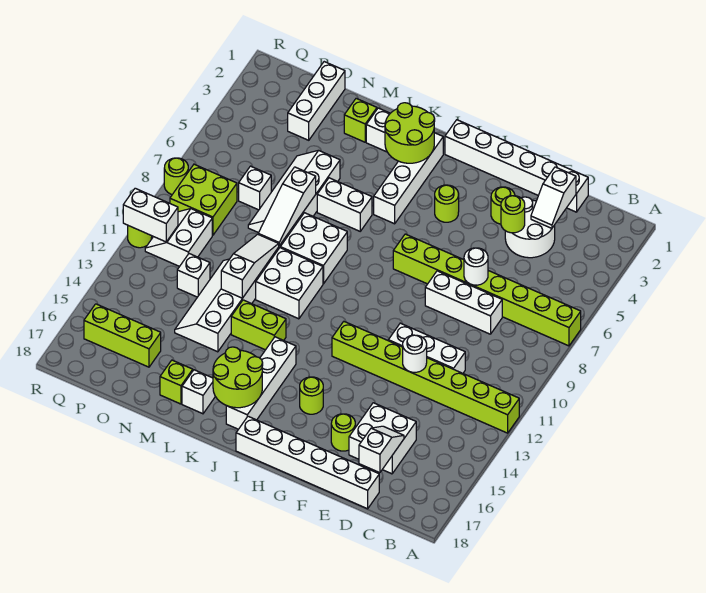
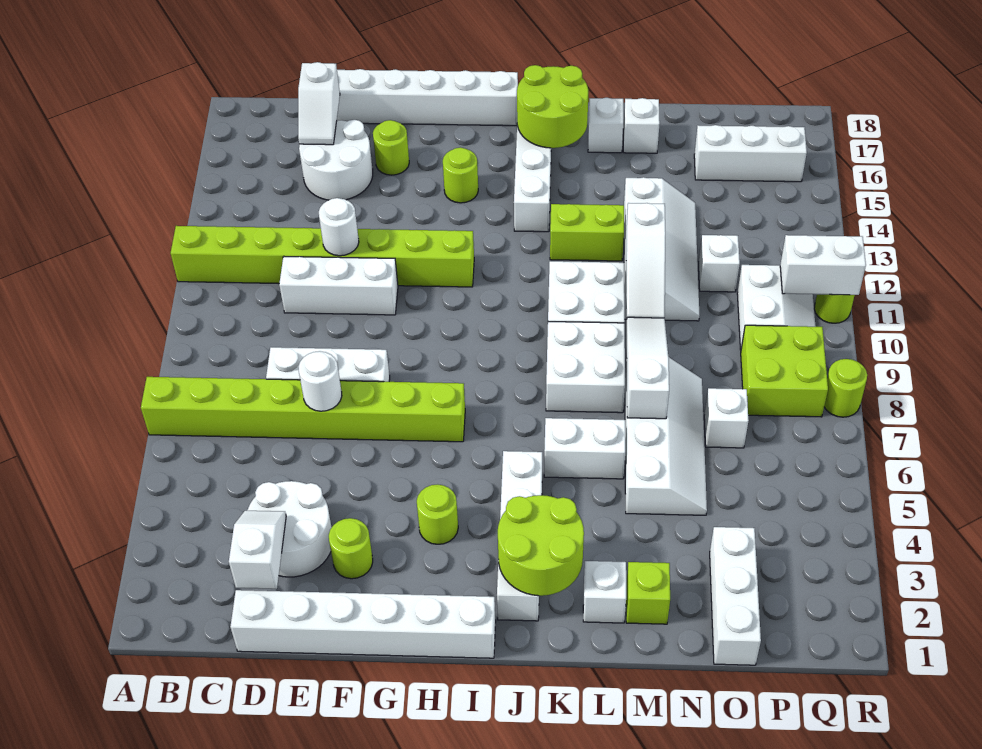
white 2x2 brick [349,403,416,474] -> white 2x2 round brick [299,120,373,200]
lime 1x1 round brick [501,196,525,233] -> none
lime 1x1 brick [160,360,193,404] -> white 1x1 brick [623,98,660,153]
lime 1x3 brick [84,304,161,367] -> white 1x3 brick [694,125,807,182]

